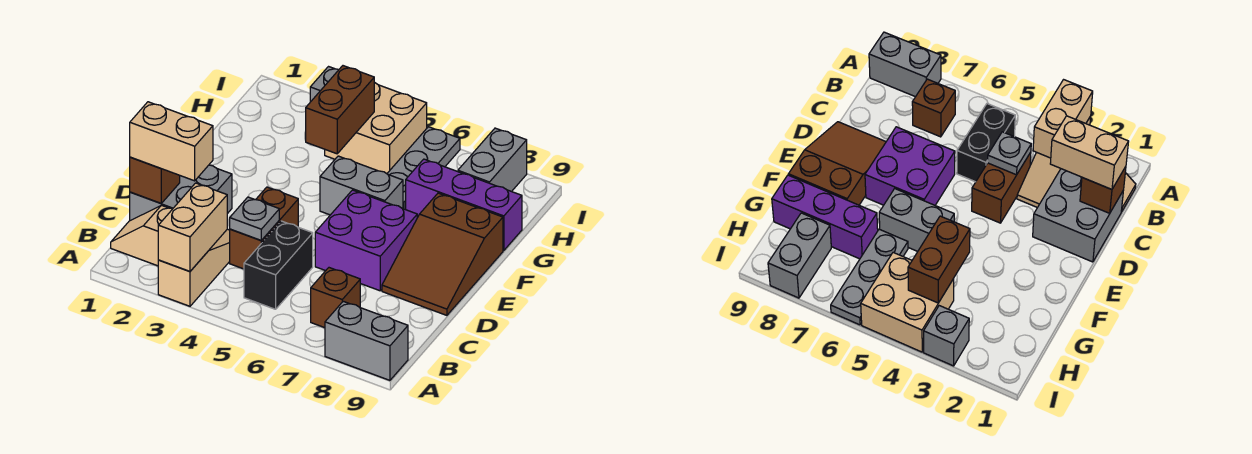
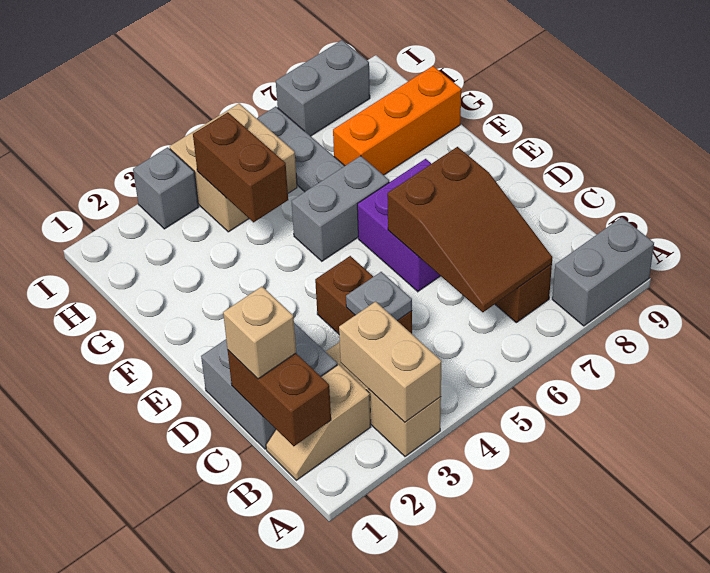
black 1x2 brick [244,221,313,309] -> none
brown 1x1 brick [130,157,180,203] -> brown 1x2 brick [228,350,331,446]
tan 1x2 brick [130,102,213,181] -> tan 1x1 brick [223,287,296,379]
brown 2x3 slope [382,193,503,315] -> brown 2x3 slope moved to [387,147,552,312]
purple 1x3 brick [406,159,522,251] -> orange 1x3 brick [333,66,461,175]
grey 1x2 brick [458,128,527,192] -> grey 1x2 brick turned to [276,40,370,136]

